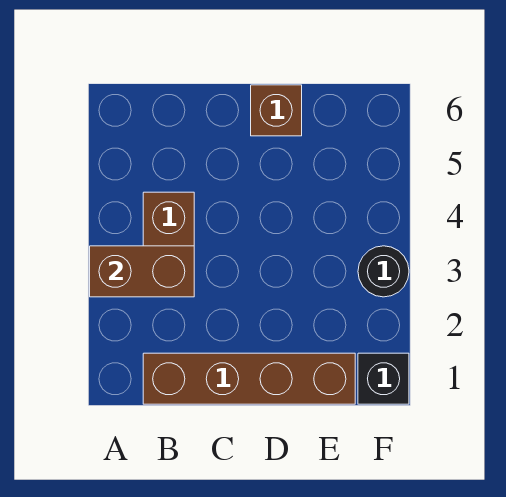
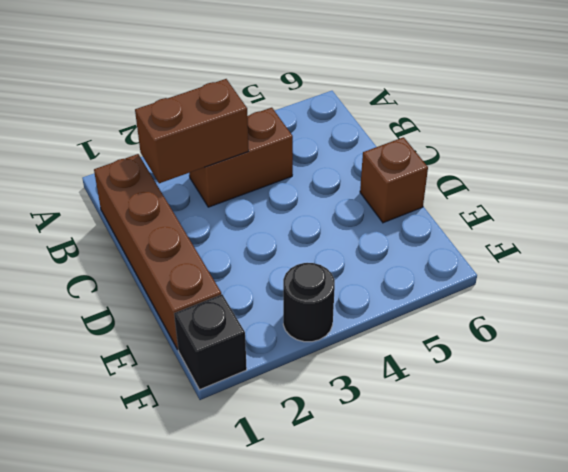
brown 1x2 brick [90,246,194,297] -> brown 1x2 brick turned to [135,79,249,183]

